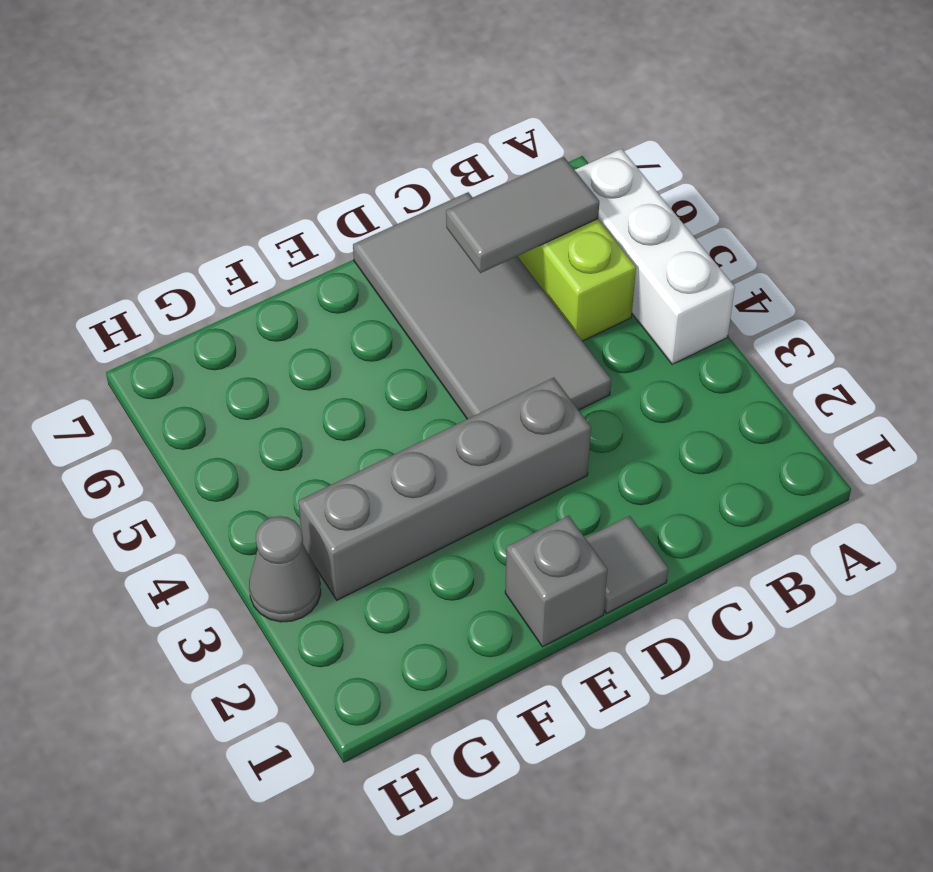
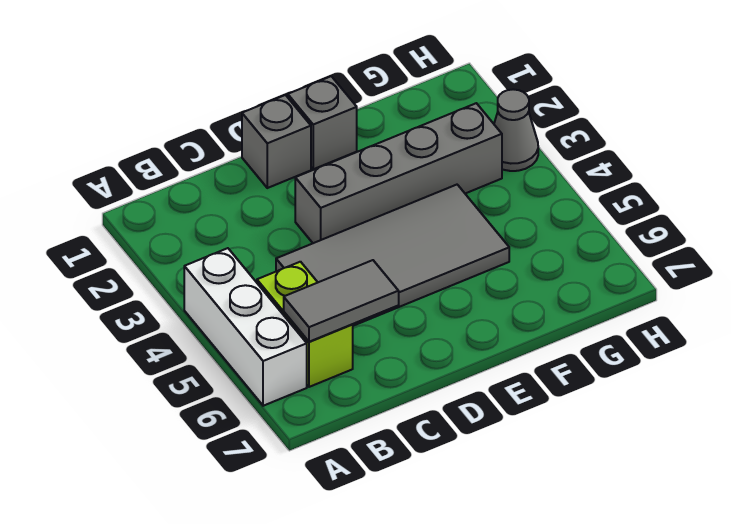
grey 2x4 tile [353,192,611,419] -> grey 2x4 tile turned to [276,185,509,326]
grey 1x1 tile [586,516,668,613] -> grey 1x1 brick [242,95,311,188]

